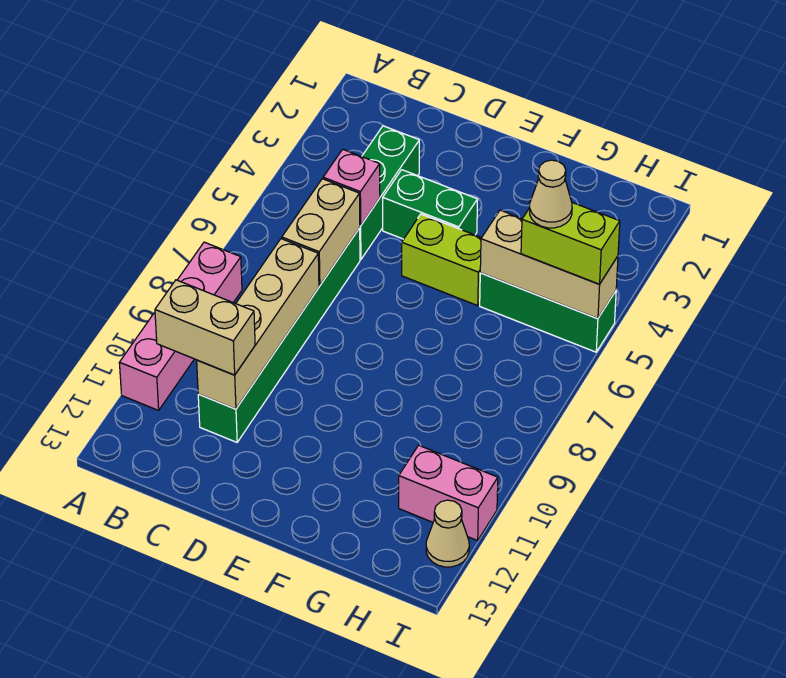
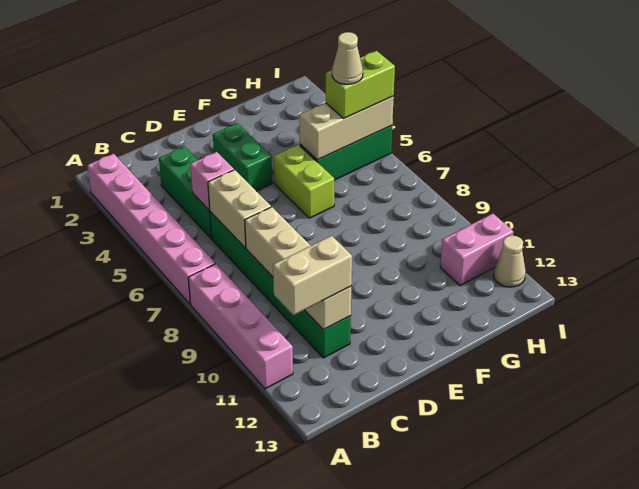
none -> pink 1x6 brick [87,154,215,304]
green 1x2 brick [383,170,478,239] -> green 1x2 brick turned to [213,123,272,191]
lime 1x2 brick [402,214,481,306] -> lime 1x2 brick turned to [274,145,334,218]

